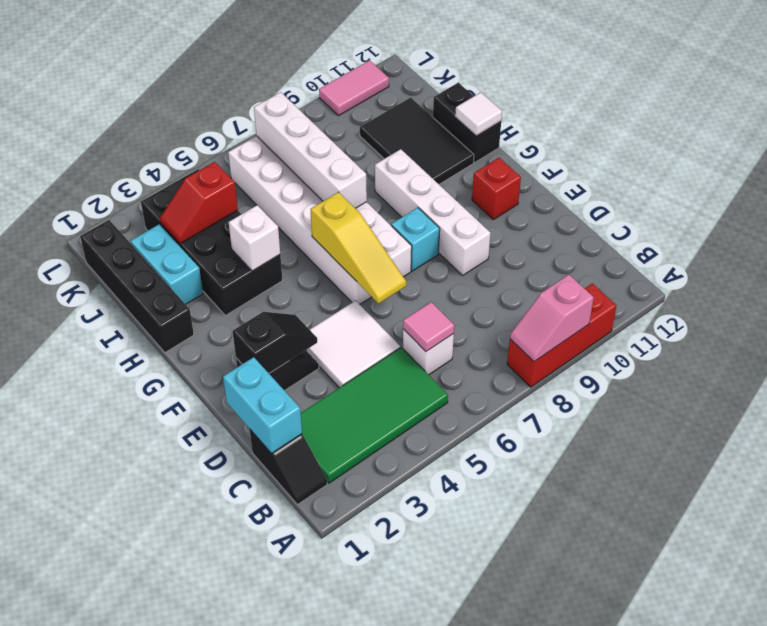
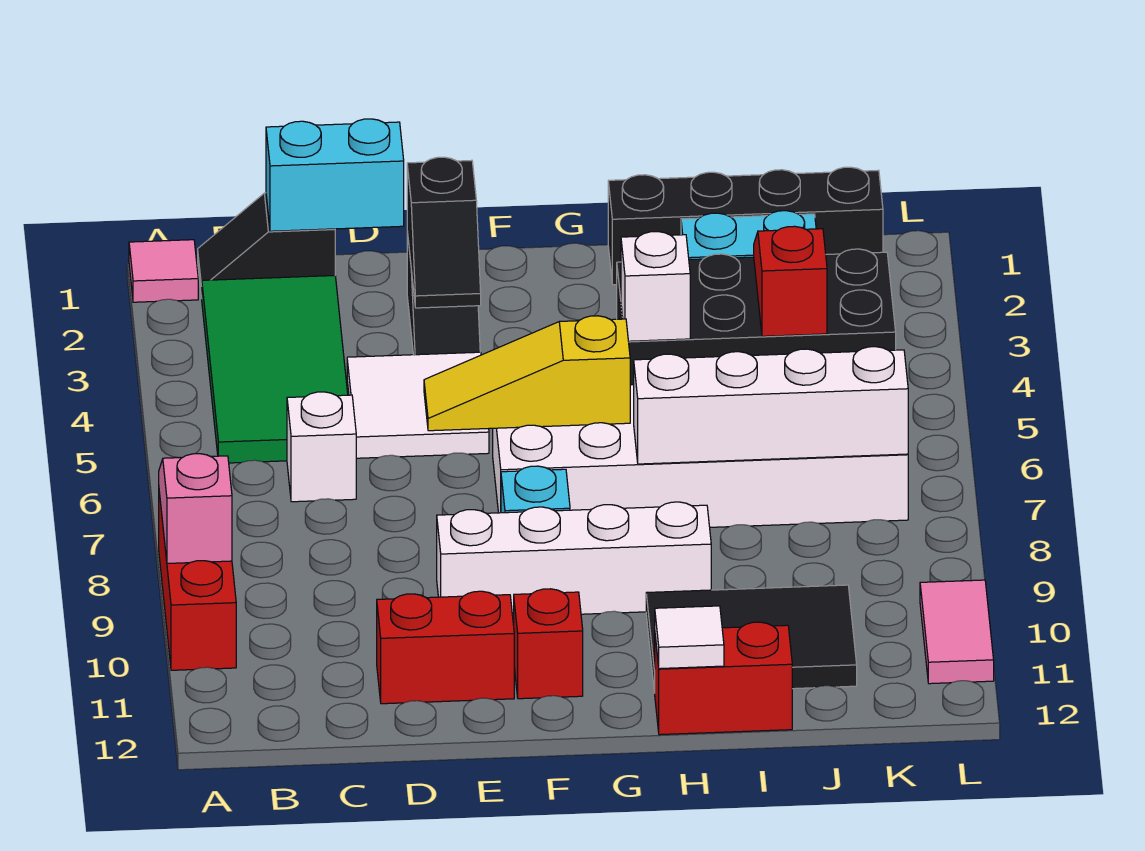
pink 1x1 tile [403,302,454,351] -> pink 1x1 tile moved to [129,240,198,302]
none -> red 1x2 brick [377,591,514,704]
black 1x2 brick [433,83,501,162] -> red 1x2 brick [655,622,792,735]

